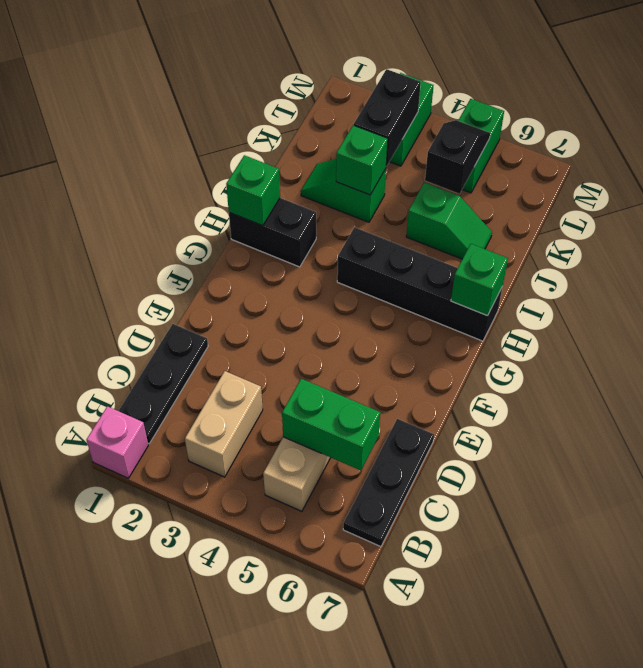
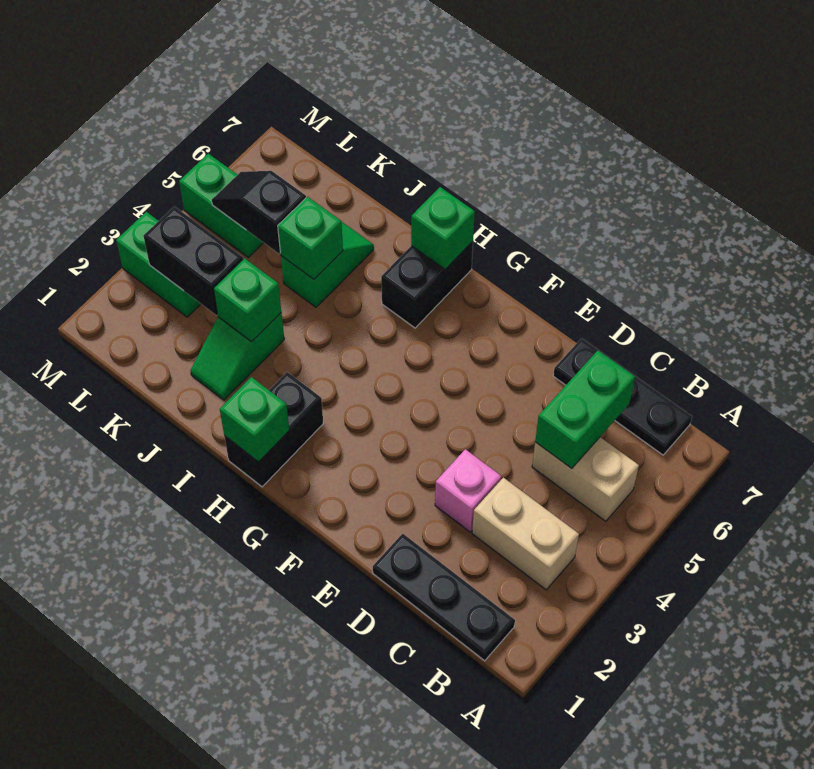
pink 1x1 brick [86,406,148,478] -> pink 1x1 brick moved to [435,449,501,532]
black 1x4 brick [337,227,502,341] -> black 1x2 brick [381,242,473,328]
none -> green 1x1 brick [278,197,343,279]

